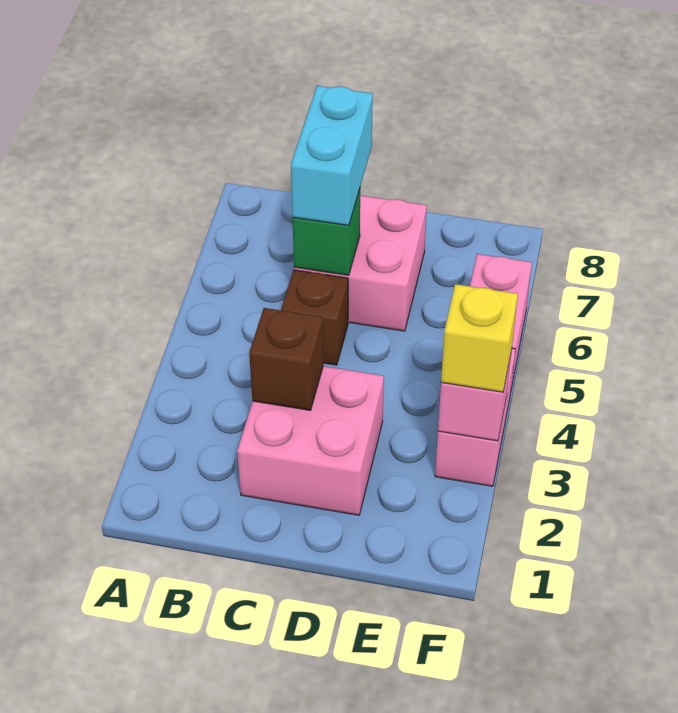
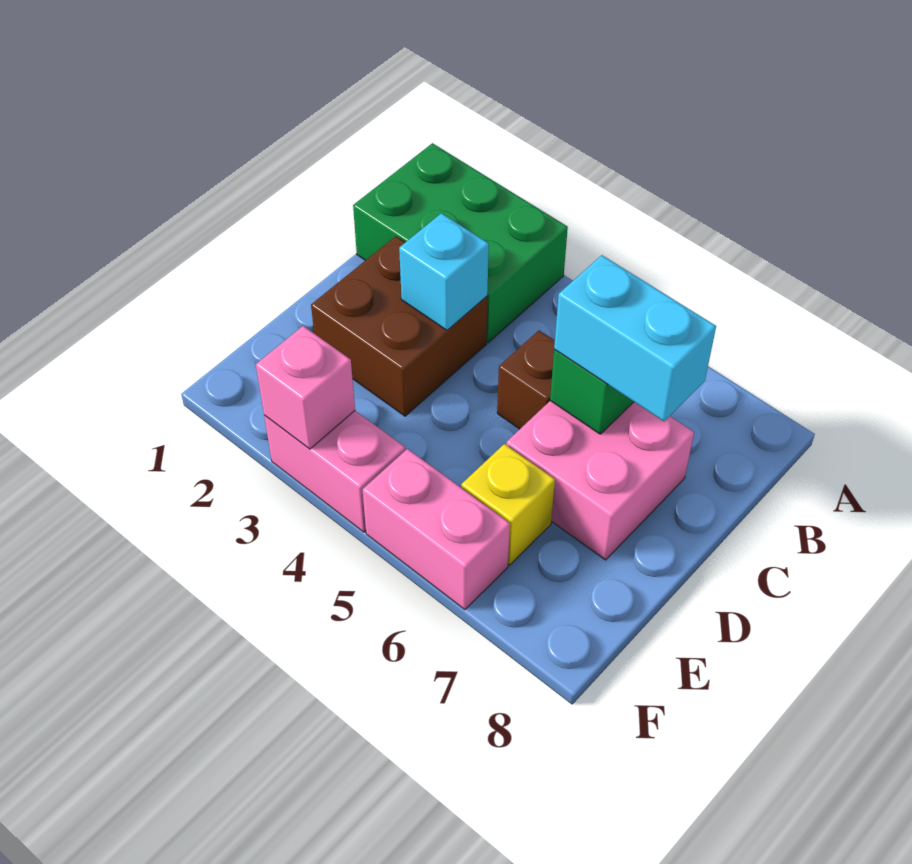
none -> green 2x3 brick [353,143,568,343]
pink 2x2 brick [237,366,384,515] -> brown 2x2 brick [311,236,487,416]
brown 1x1 brick [249,308,323,410] -> cyan 1x1 brick [399,213,489,330]
yellow 1x1 brick [441,284,518,392] -> yellow 1x1 brick moved to [461,444,555,565]

